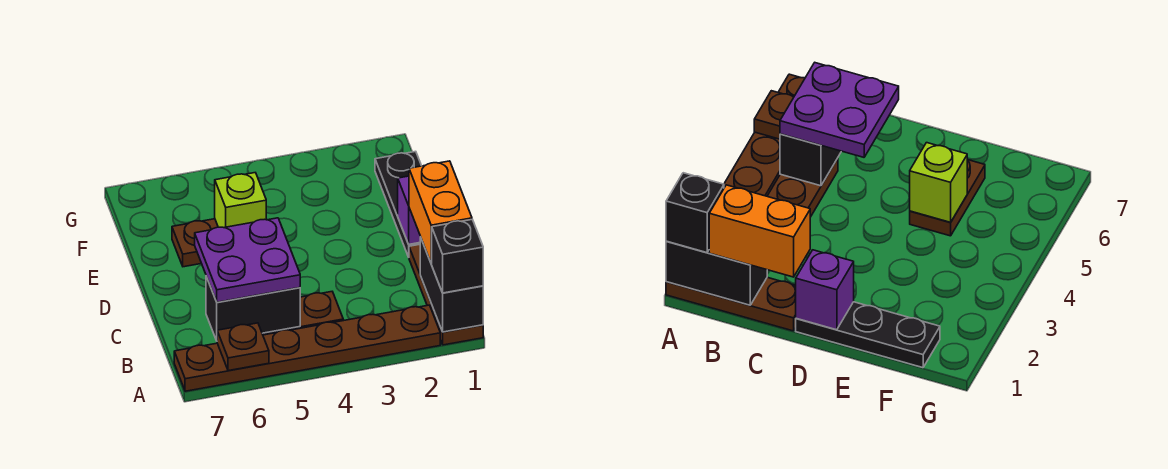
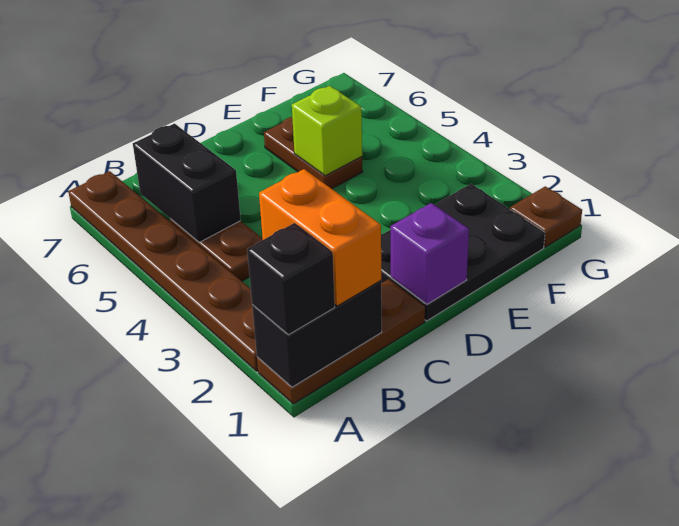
brown 1x1 plate [217,323,269,371] -> brown 1x1 plate moved to [510,186,582,247]
orange 1x2 brick [409,161,472,264] -> orange 1x2 brick turned to [259,169,381,306]
purple 2x2 plate [195,218,300,302] -> none
black 1x3 plate [375,151,421,257] -> black 2x3 plate [381,184,545,321]

